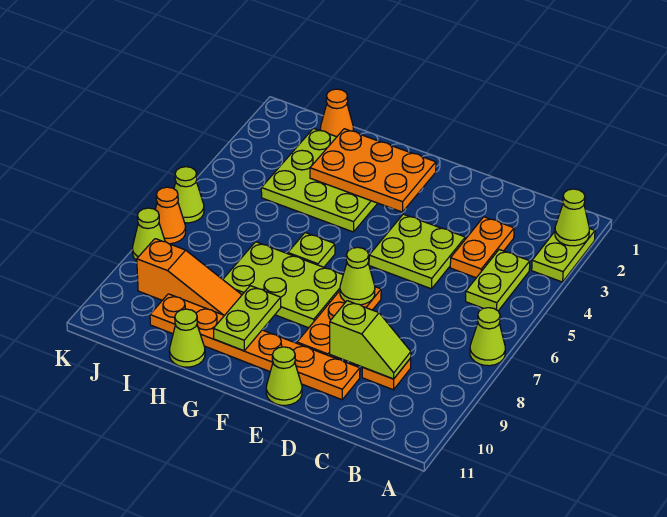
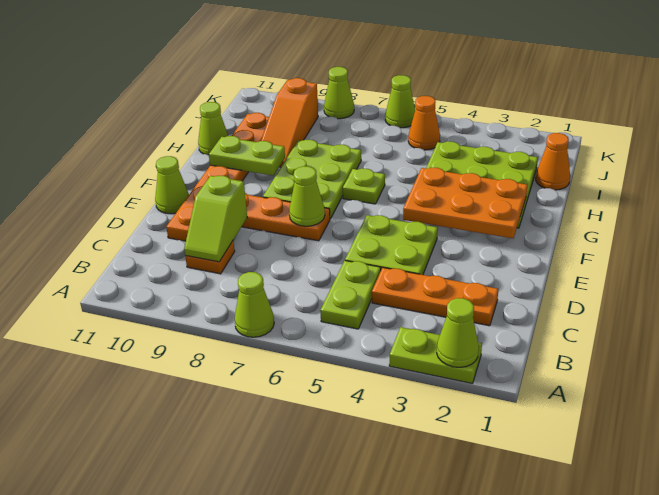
lime 1x2 plate [466,250,530,311] -> lime 1x2 plate turned to [320,261,381,329]
orange 1x2 plate [450,217,514,278] -> orange 1x3 plate [372,268,498,326]
orange 2x3 plate [310,129,436,212] -> orange 2x3 plate turned to [403,168,527,238]
orange 1x1 cone [155,187,186,244] -> orange 1x1 cone moved to [408,96,440,150]

